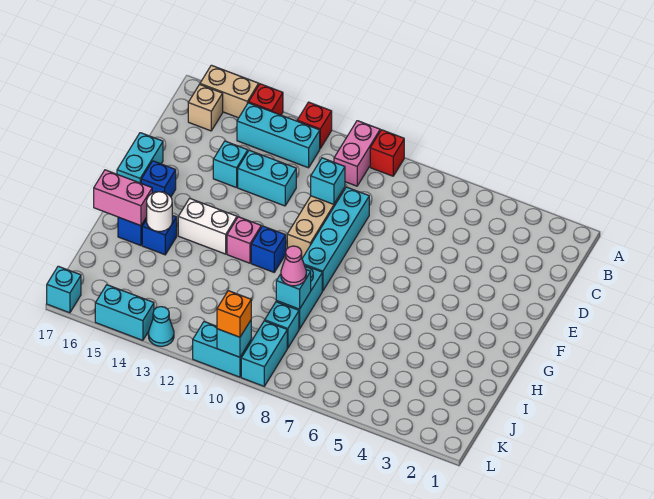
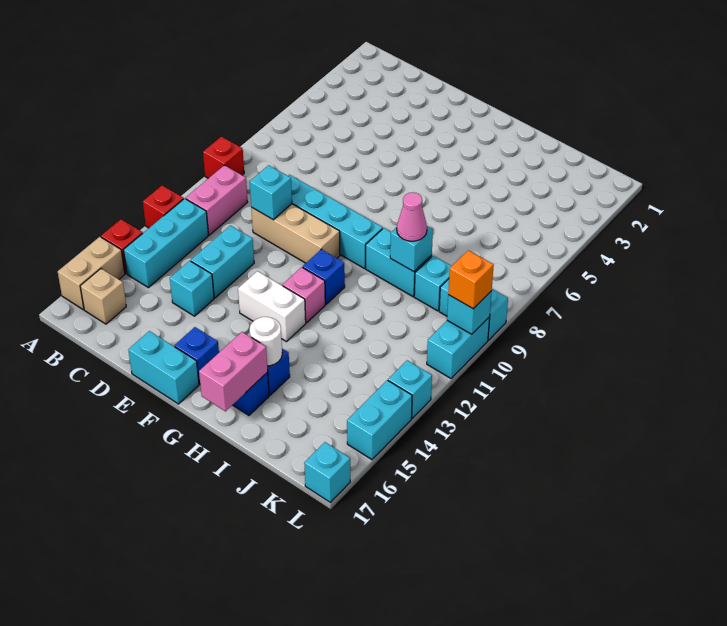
pink 1x2 brick [334,121,380,186] -> pink 1x2 brick turned to [186,165,248,235]
white 1x2 brick [178,198,237,254] -> white 1x2 brick turned to [238,271,306,342]
cyan 1x1 cone [148,307,174,346] -> cyan 1x1 brick [388,360,432,418]

